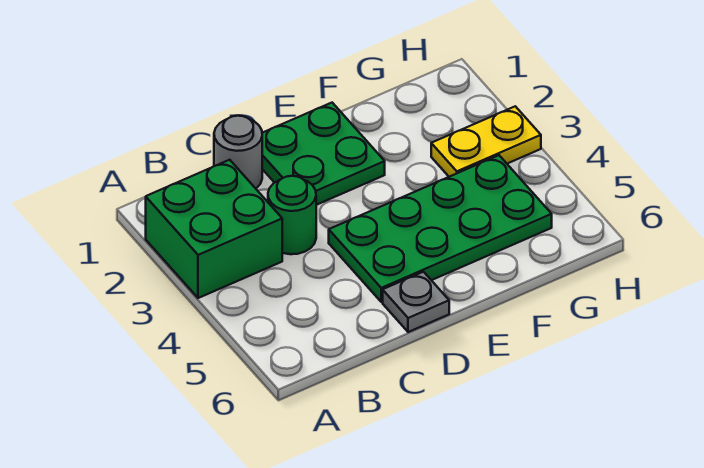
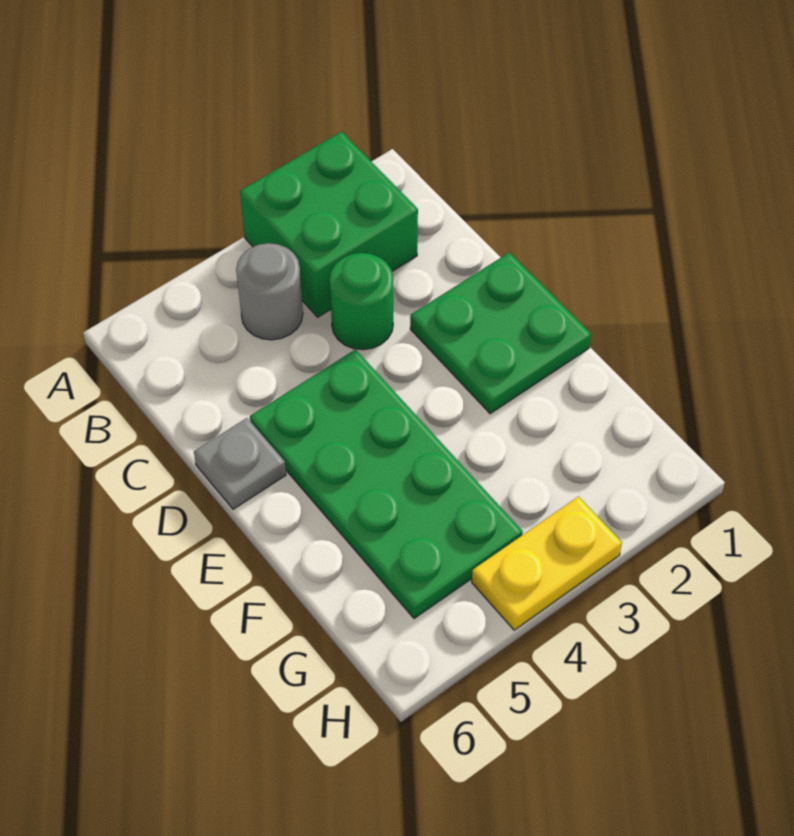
grey 1x1 round brick [214,116,262,188] -> grey 1x1 round brick moved to [236,243,303,340]
yellow 1x2 plate [431,106,541,177] -> yellow 1x2 plate turned to [472,497,622,630]

